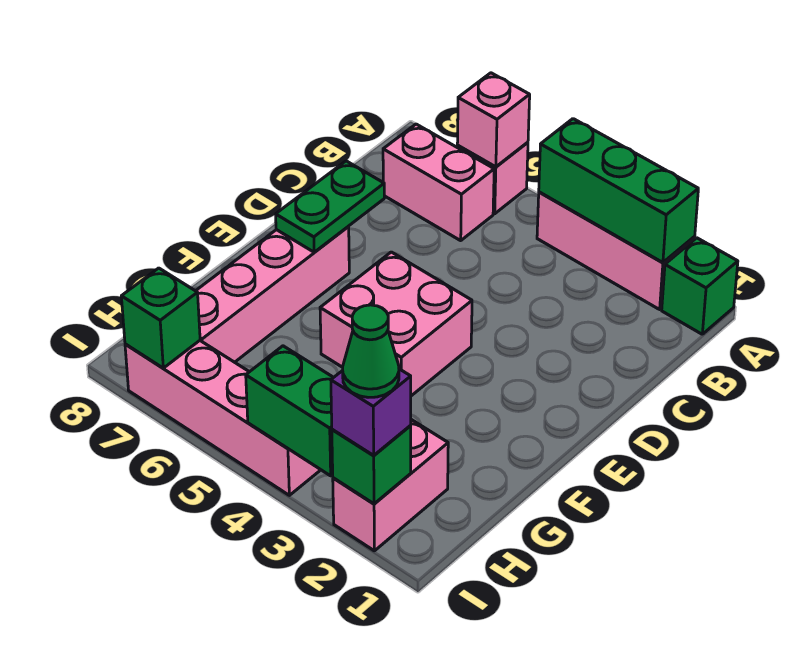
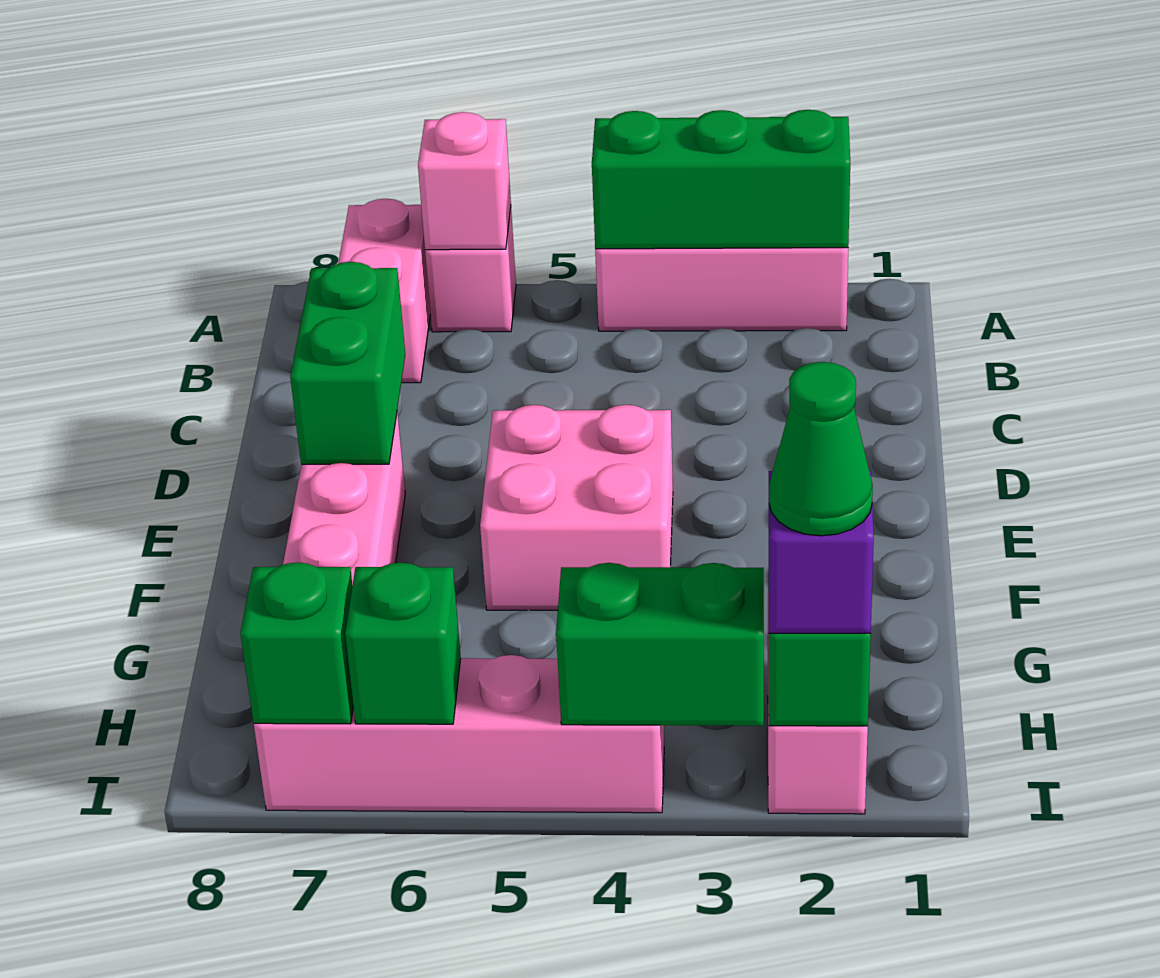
green 1x1 brick [662,238,738,334] -> green 1x1 brick moved to [345,563,461,724]
pink 1x2 brick [383,124,494,241] -> pink 1x2 brick turned to [338,199,431,383]
green 1x2 plate [276,161,384,252] -> green 1x2 brick [290,262,405,464]

